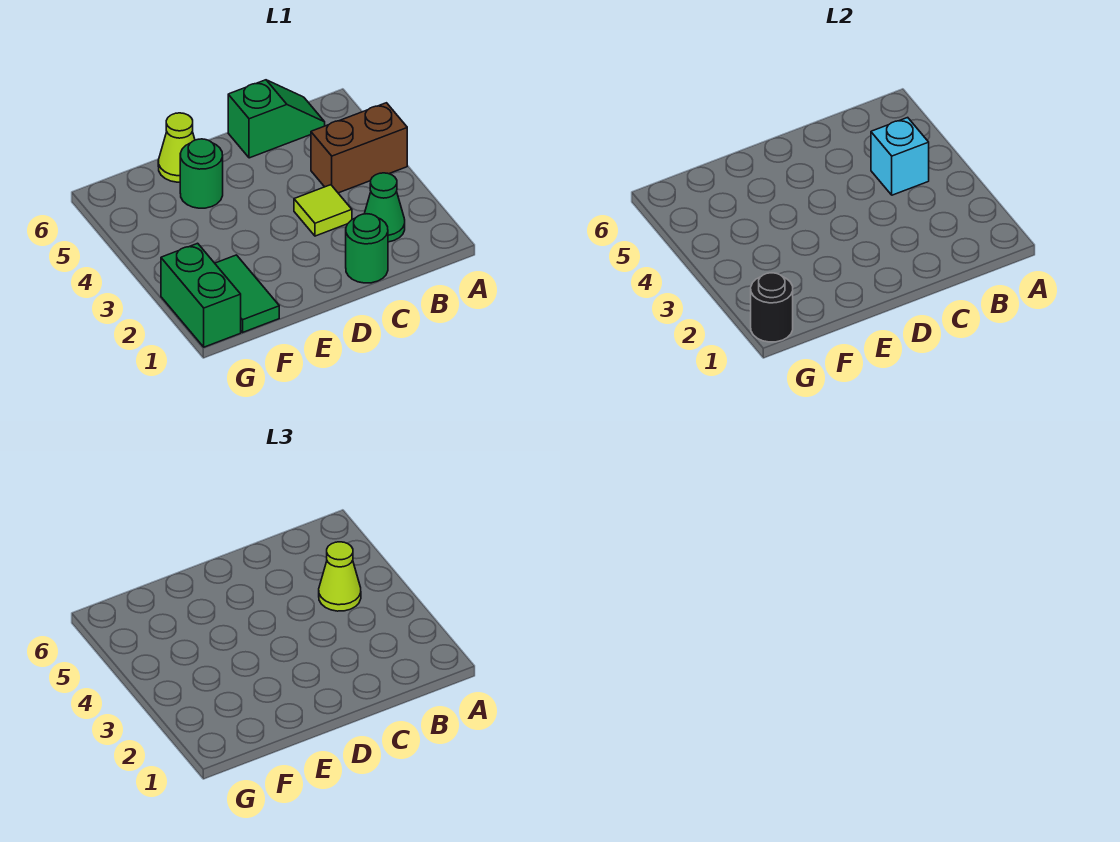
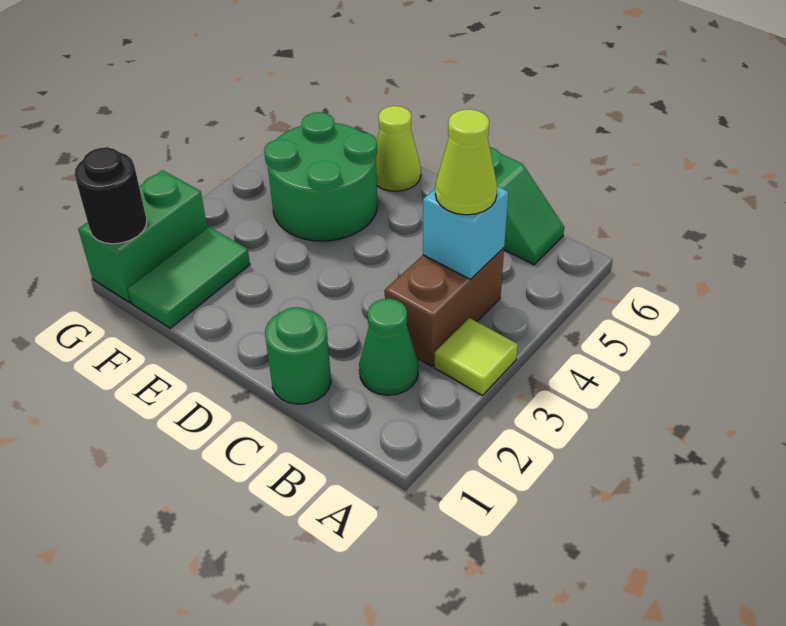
brown 1x2 brick [311,103,407,193] -> brown 1x2 brick turned to [385,248,504,366]
lime 1x1 tile [294,185,352,236] -> lime 1x1 tile moved to [434,318,518,395]
green 1x1 round brick [180,139,223,208] -> green 2x2 round brick [264,112,377,241]

